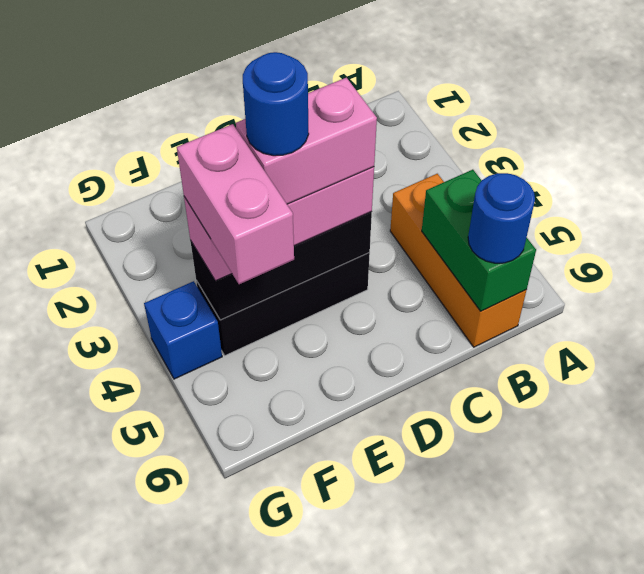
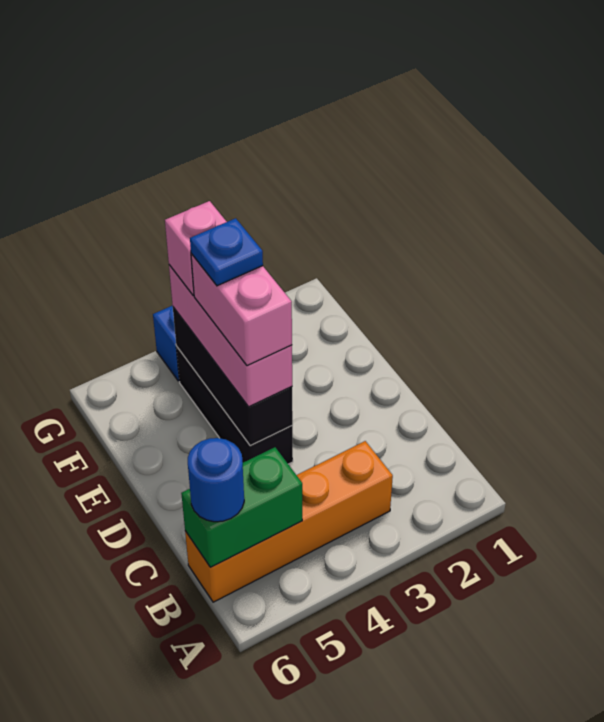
orange 1x3 brick [390,174,526,347] -> orange 1x4 brick [185,441,393,602]
blue 1x1 round brick [243,52,309,156] -> blue 1x1 plate [190,218,263,286]
pink 1x2 brick [177,124,294,284] -> pink 1x1 brick [165,201,227,295]

